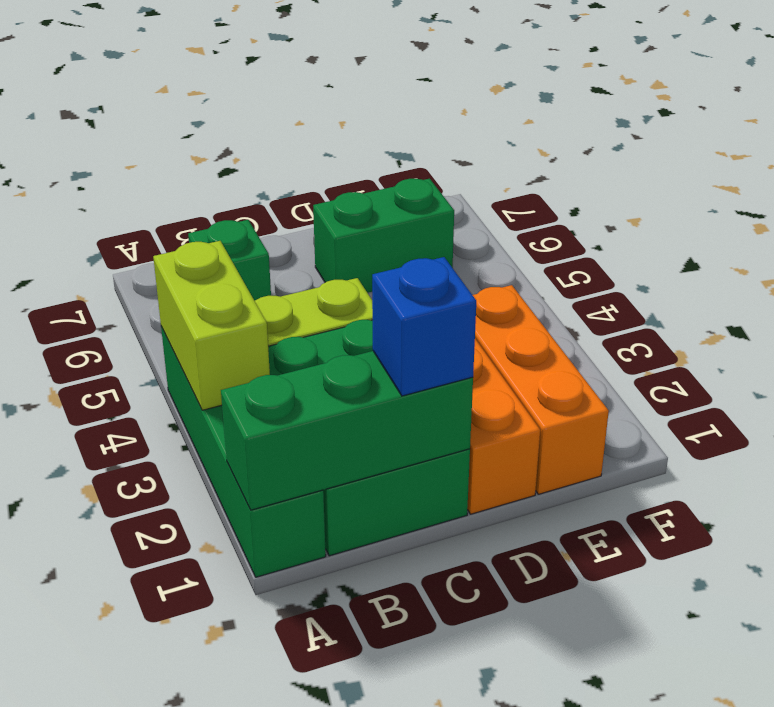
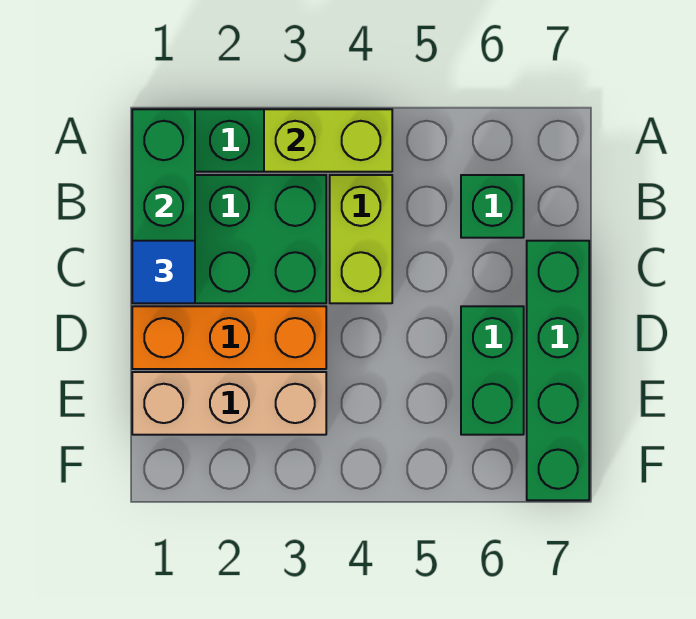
blue 1x1 brick [372,257,476,396] -> blue 1x1 tile [132,241,195,303]
none -> green 1x4 brick [527,241,589,500]
orange 1x3 brick [473,285,609,494] -> tan 1x3 brick [132,372,326,435]

